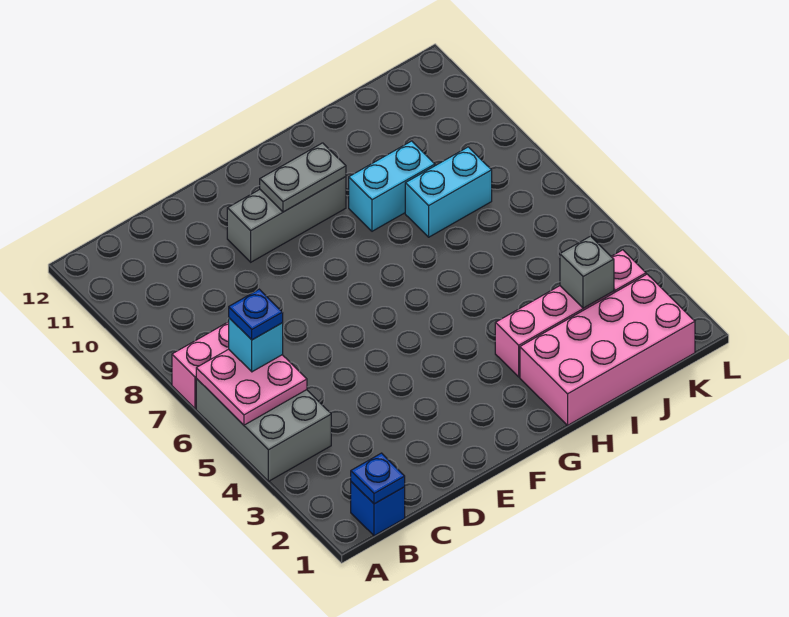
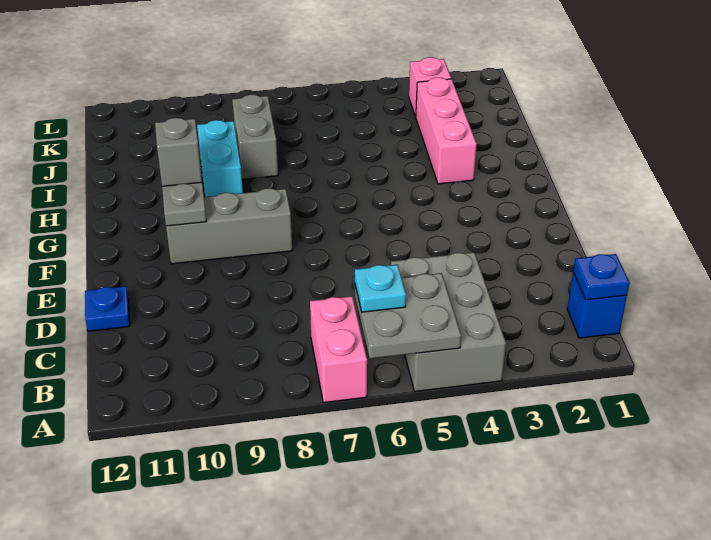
grey 2x3 brick [196,379,331,481] -> grey 2x3 brick turned to [391,252,506,391]
pink 2x2 plate [196,349,307,425] -> grey 2x2 plate [355,273,461,359]
cyan 1x1 brick [229,318,283,372] -> cyan 1x1 plate [355,265,406,312]
blue 1x1 plate [229,289,283,340] -> blue 1x1 plate moved to [85,286,130,331]
grey 1x3 brick [227,177,346,262] -> grey 1x3 brick turned to [166,188,292,264]
pink 2x4 brick [520,274,695,425] -> none
cyan 1x2 brick [405,147,492,237] -> grey 1x2 brick [232,95,278,179]
grey 1x1 brick [560,236,614,308] -> grey 1x1 brick moved to [155,118,202,186]

